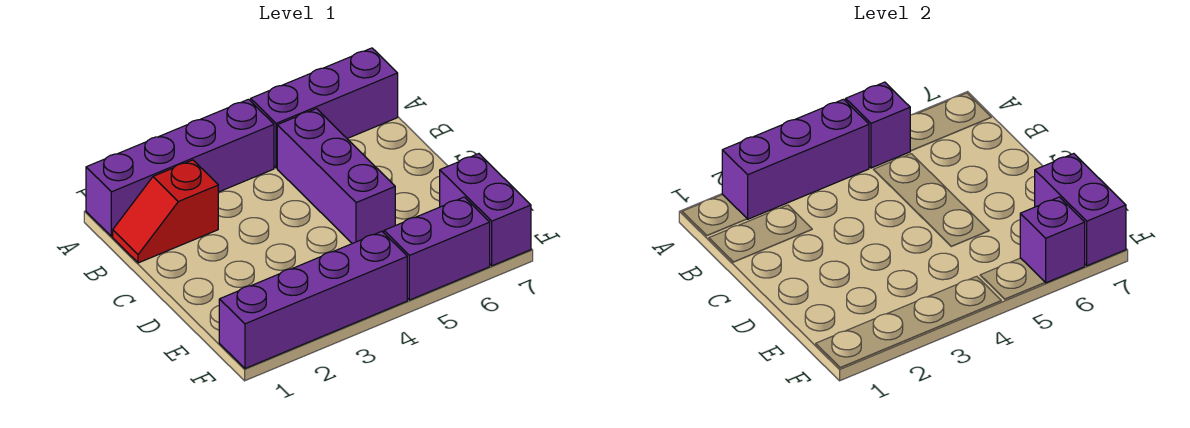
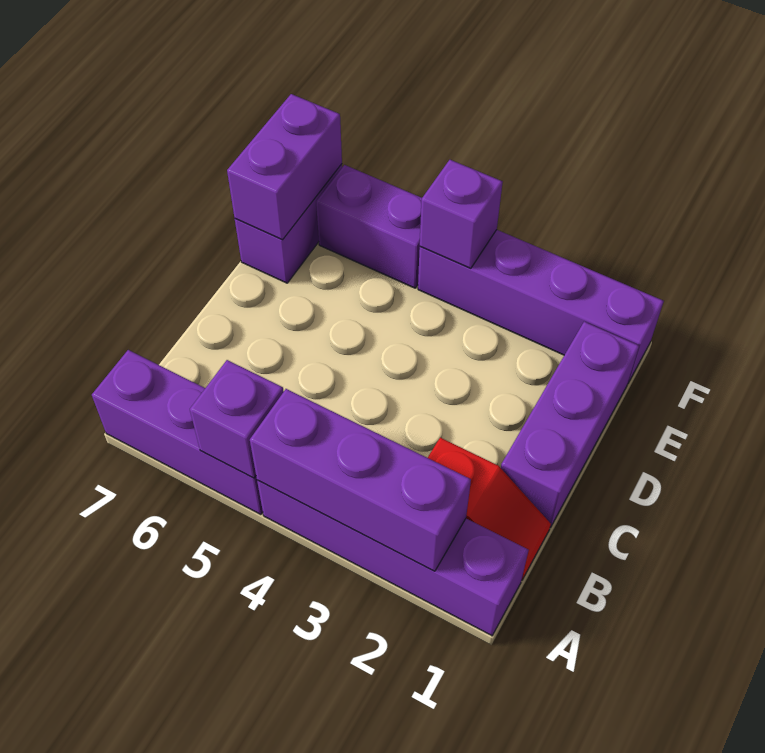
purple 1x3 brick [277,109,395,244] -> purple 1x3 brick moved to [501,322,639,527]
purple 1x1 brick [1020,197,1085,283] -> purple 1x1 brick moved to [420,160,503,268]

